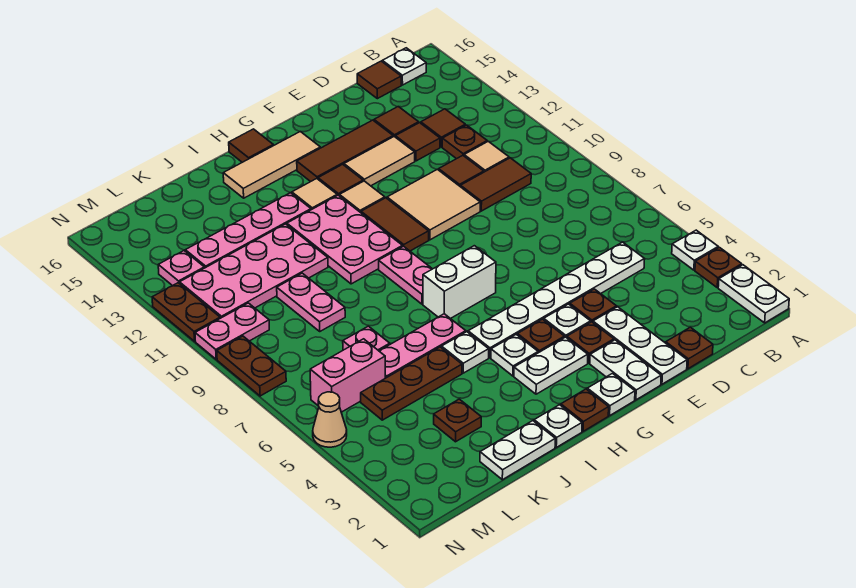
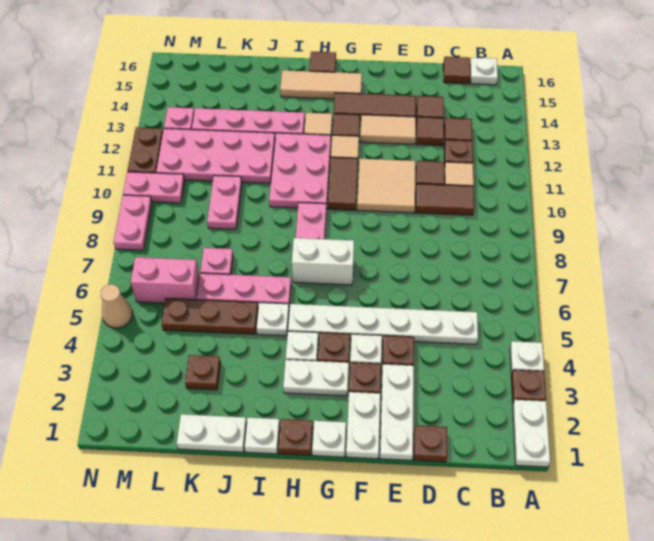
brown 1x2 plate [217,336,286,396] -> pink 1x2 plate [114,195,152,250]

